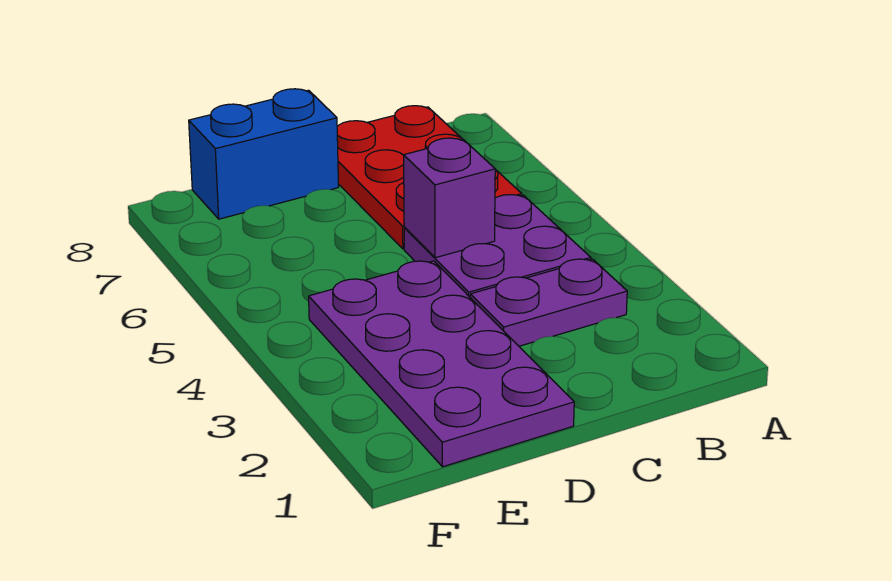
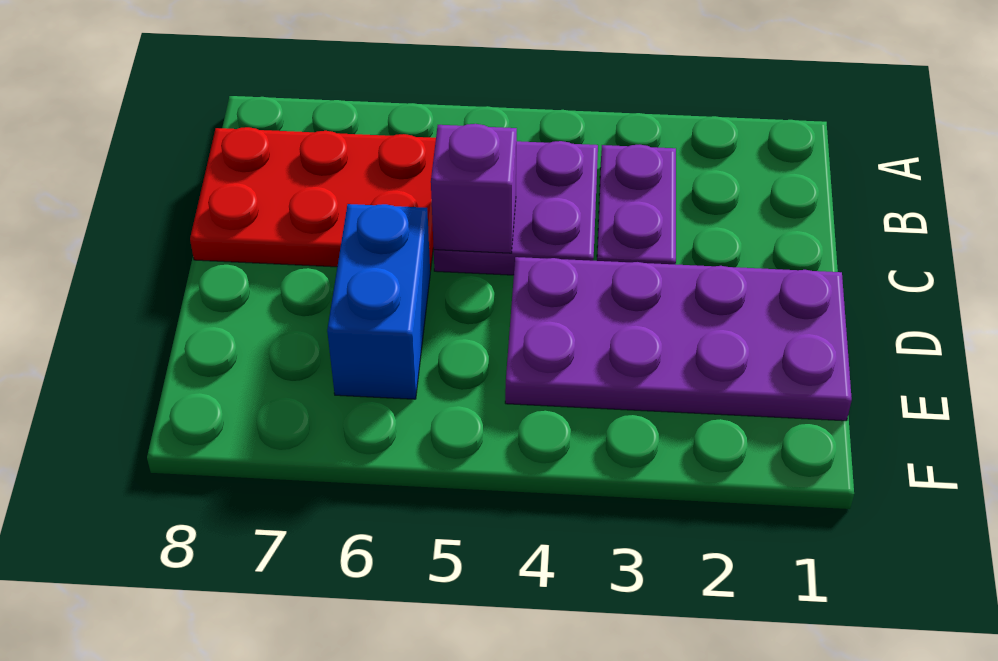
blue 1x2 brick [189,89,339,219] -> blue 1x2 brick moved to [327,204,430,399]

